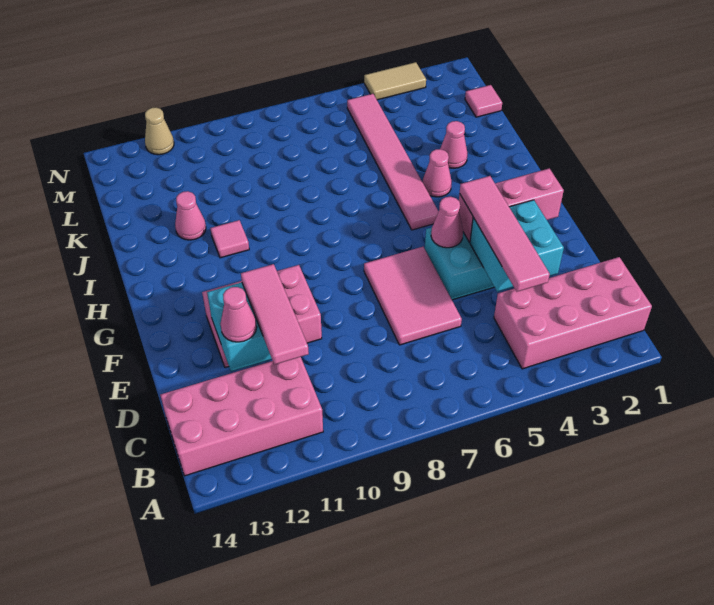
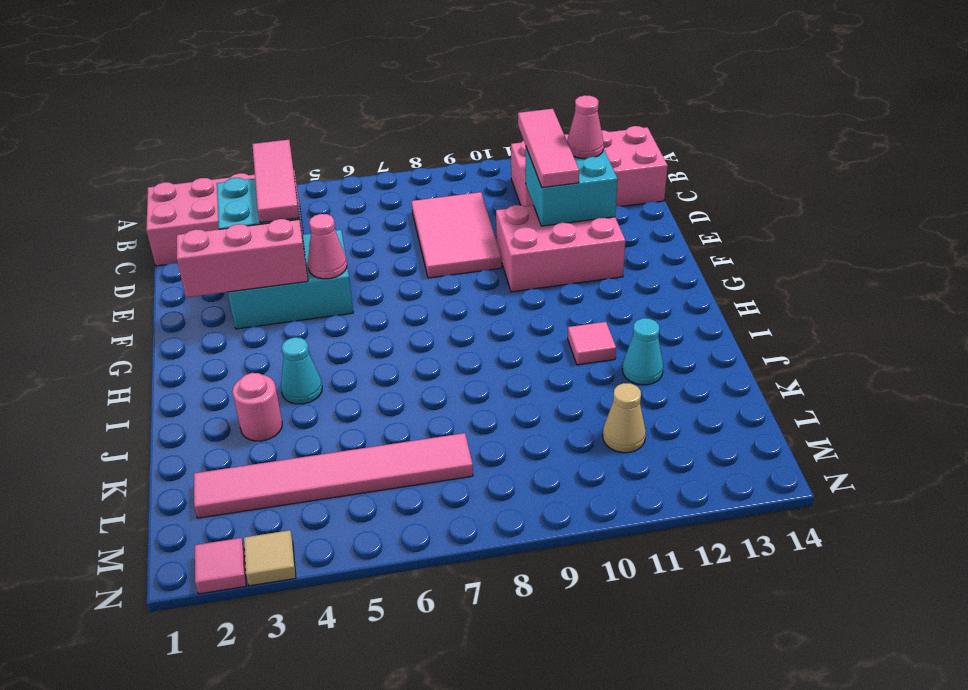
pink 1x4 tile [460,176,550,292] -> pink 1x3 tile [252,140,299,223]
pink 2x3 tile [364,247,462,345] -> pink 2x3 tile moved to [412,192,502,278]
pink 1x6 tile [347,94,439,230] -> pink 1x6 tile turned to [194,433,473,518]
pink 1x1 cone [423,149,452,197] -> cyan 1x1 cone [281,337,322,404]
pink 1x1 cone [440,121,468,168] -> pink 1x1 round brick [232,373,282,441]
pink 1x1 cone [175,191,206,240] -> cyan 1x1 cone [622,318,663,385]
pink 1x1 tile [465,85,502,117] -> pink 1x1 tile moved to [195,538,246,594]
tan 1x2 tile [364,62,426,100] -> tan 1x1 tile [244,530,296,586]
tan 1x1 cone [145,108,174,155] -> tan 1x1 cone moved to [603,383,646,453]

